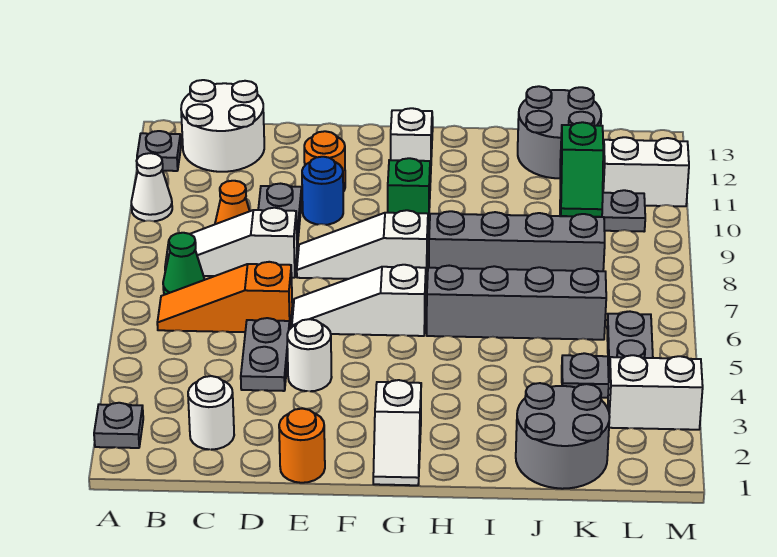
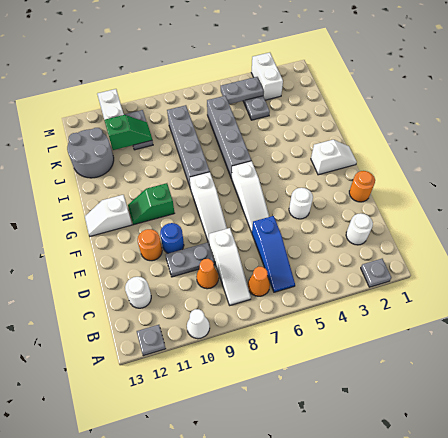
orange 1x3 slope [157,262,292,332] -> blue 1x3 slope [252,216,295,292]
green 1x1 cone [163,233,205,294] -> orange 1x1 cone [248,267,270,296]
white 2x2 round brick [181,80,264,172] -> white 1x1 round brick [125,277,151,308]
grey 1x2 plate [241,318,290,391] -> none
grey 2x2 round brick [516,383,610,489] -> none

